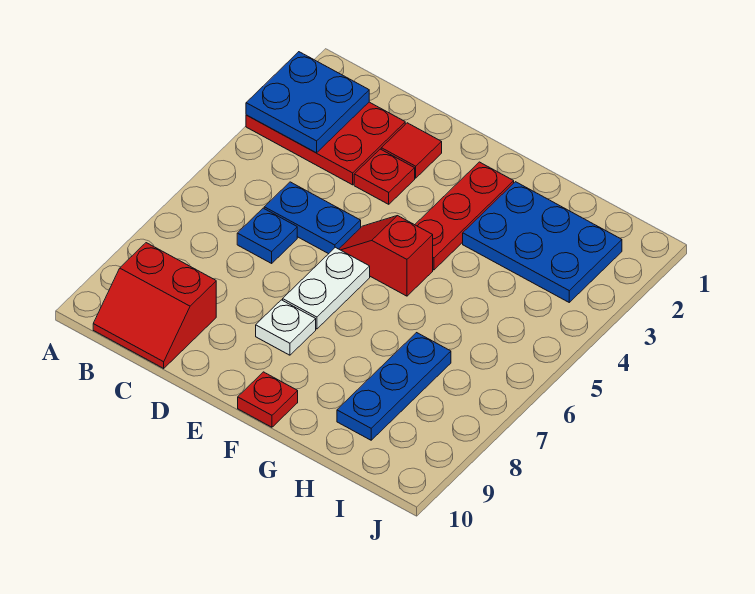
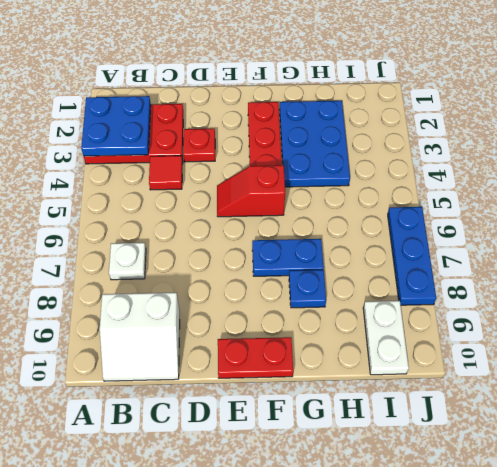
red 2x2 slope [93,243,216,368] -> white 2x2 slope [100,293,180,381]
blue 1x2 plate [264,182,361,254] -> blue 1x2 plate moved to [252,239,324,276]
blue 1x1 plate [237,208,297,263] -> blue 1x1 plate moved to [289,270,326,308]
red 1x1 tile [381,123,442,178] -> red 1x1 tile moved to [149,156,183,190]
white 1x2 plate [283,247,370,329] -> white 1x2 plate moved to [363,301,409,375]
white 1x1 plate [256,300,316,355] -> white 1x1 plate moved to [109,243,146,280]
red 1x1 plate [238,372,298,427] -> red 1x2 plate [218,337,293,378]
blue 2x3 plate [463,182,622,302] -> blue 2x3 plate turned to [279,101,350,187]
blue 1x3 plate [337,333,451,440] -> blue 1x3 plate moved to [388,207,436,305]

